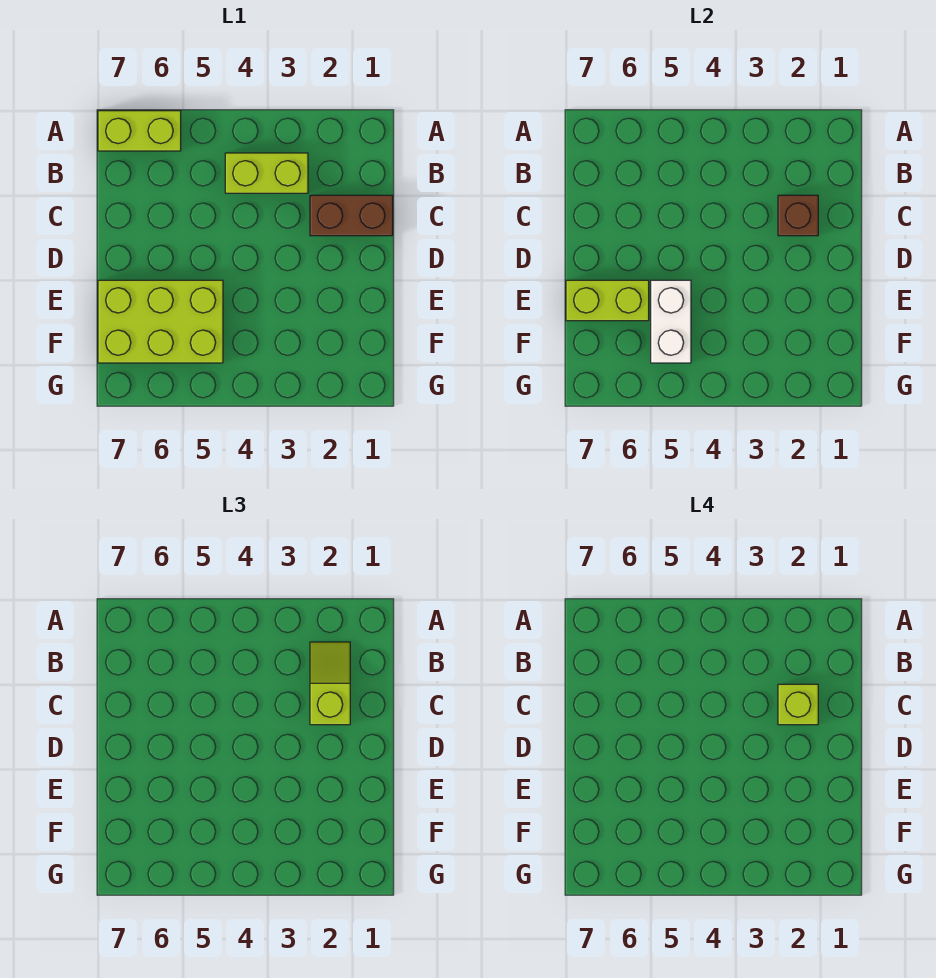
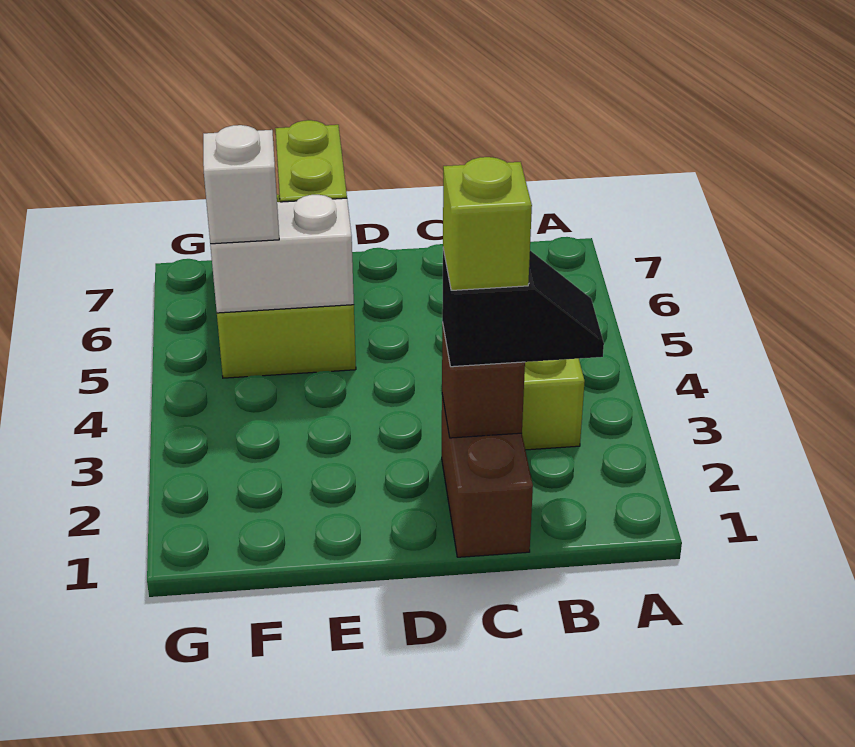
lime 1x2 brick [98,111,181,151] -> none
lime 1x2 slope [310,642,350,725] -> black 1x2 slope [442,249,604,367]
none -> white 1x1 brick [203,125,279,244]

